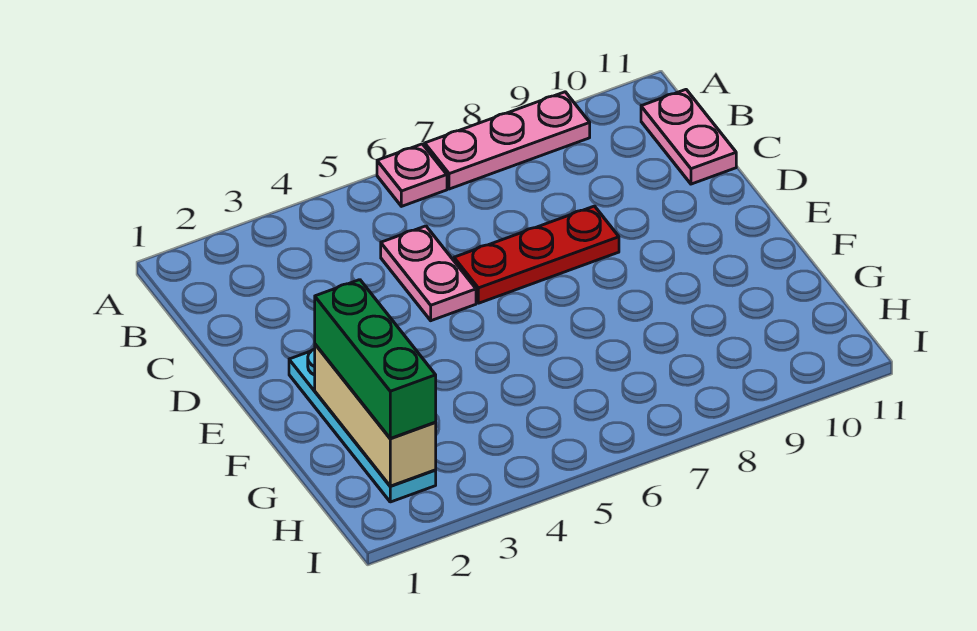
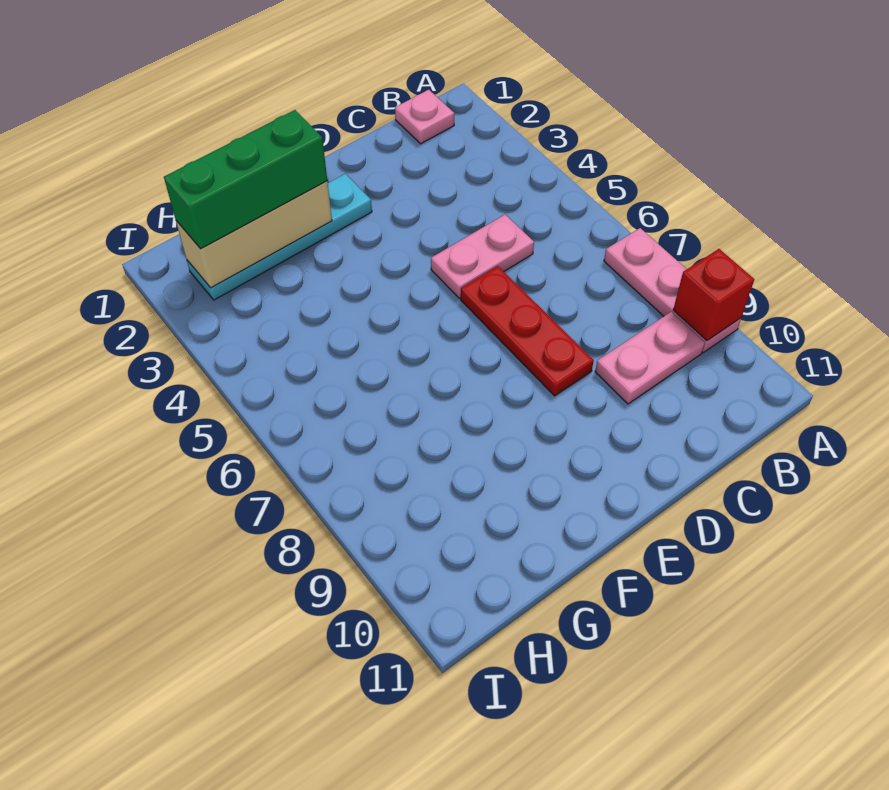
pink 1x1 plate [377,144,447,206] -> pink 1x1 plate moved to [395,90,454,144]
none -> red 1x1 brick [673,249,754,341]
pink 1x2 plate [641,90,736,184] -> pink 1x2 plate moved to [595,312,705,404]

